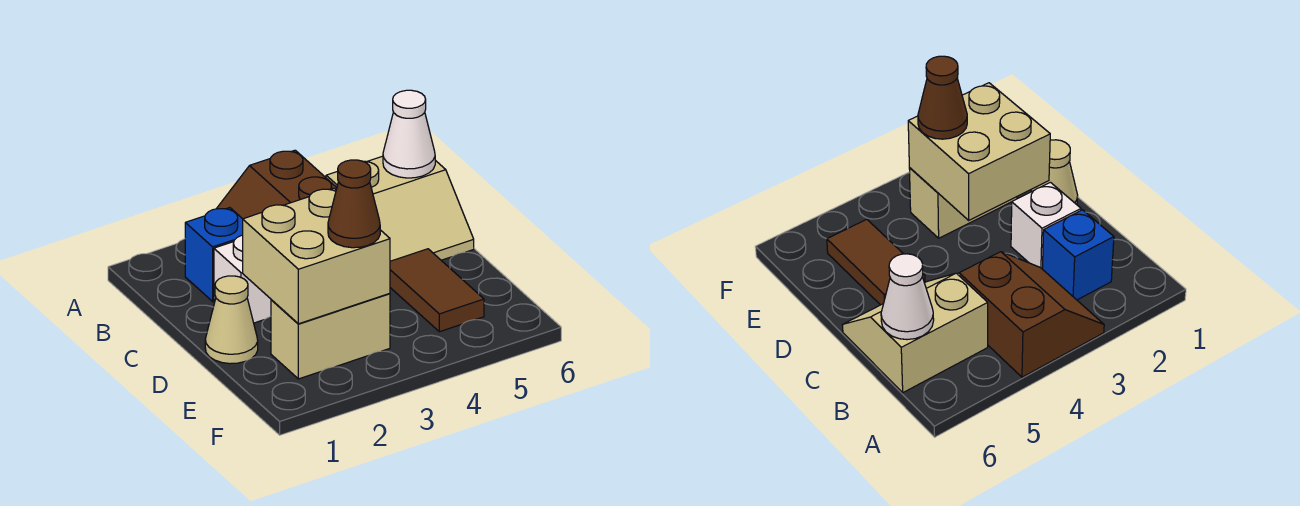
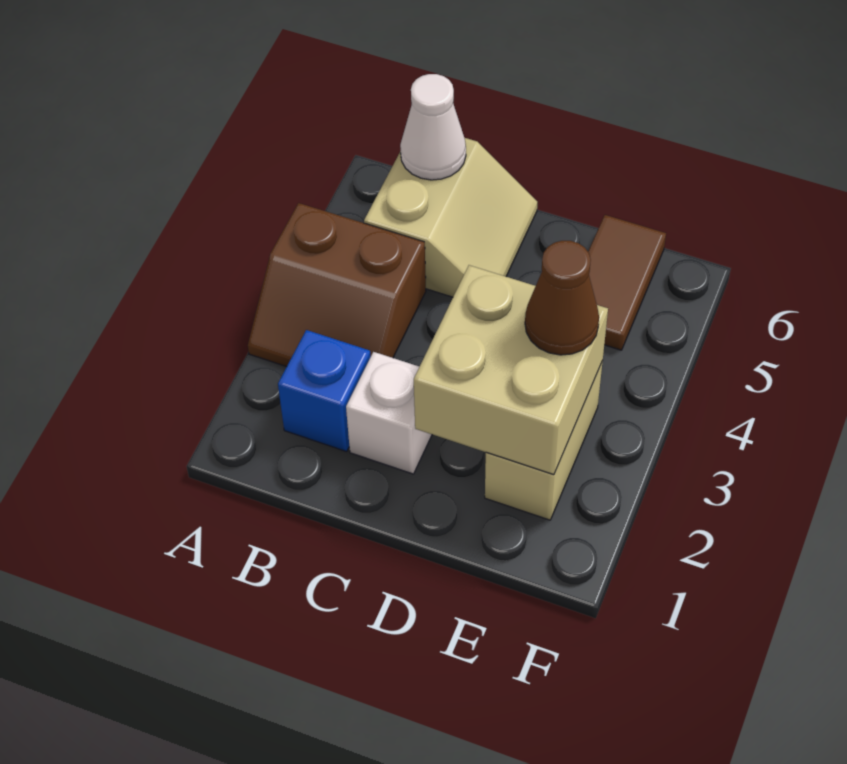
tan 1x1 cone [205,276,258,364] -> none
brown 1x2 tile [390,249,484,332] -> brown 1x2 tile turned to [588,215,666,350]

